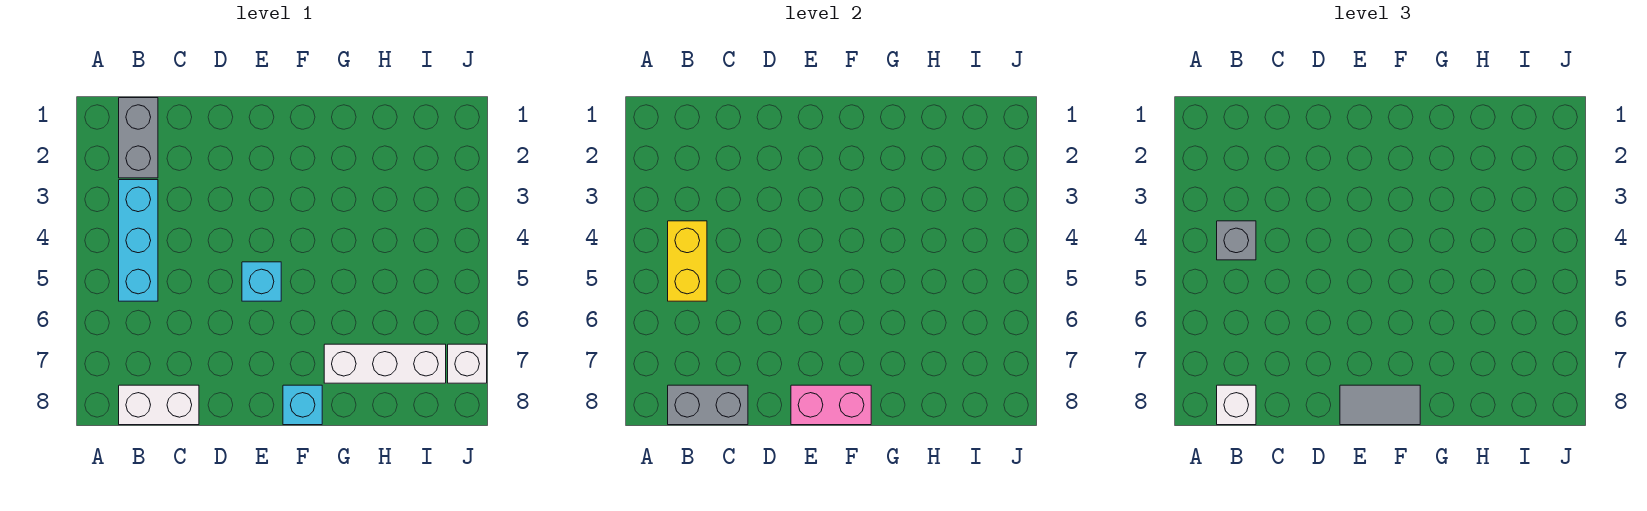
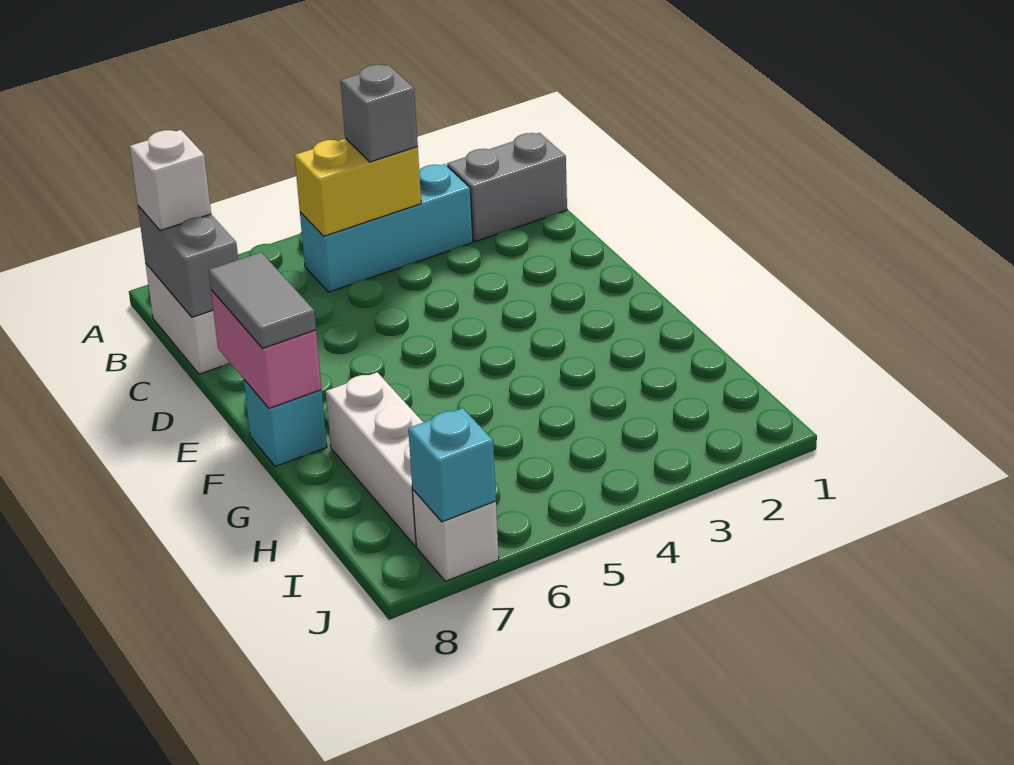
cyan 1x1 brick [242,262,281,301] -> cyan 1x1 brick moved to [408,408,496,522]

